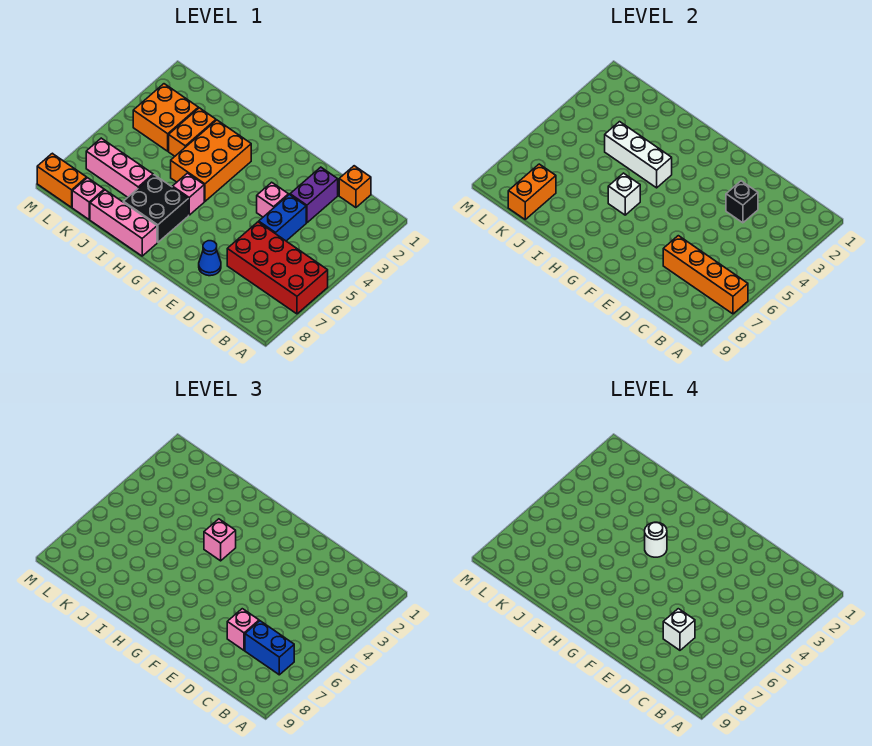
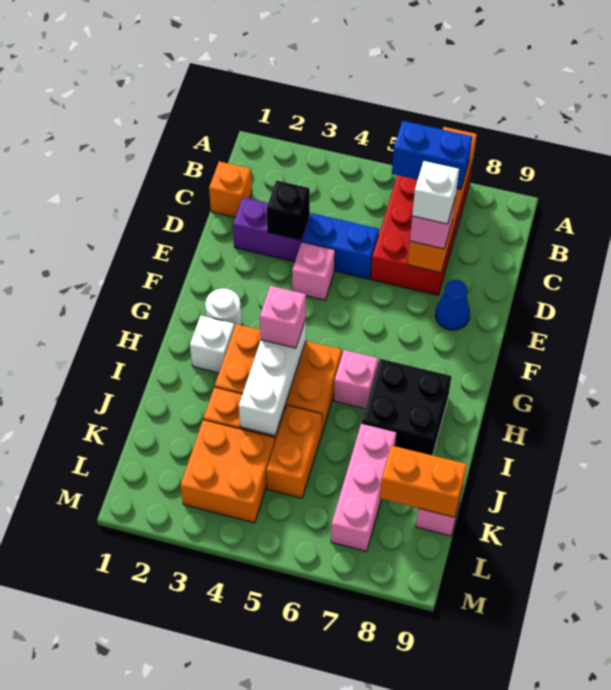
blue 1x2 brick [245,621,294,675] -> blue 1x2 brick turned to [392,121,472,189]
white 1x1 round brick [645,522,667,557] -> white 1x1 round brick moved to [205,288,242,328]
white 1x1 brick [608,173,640,215] -> white 1x1 brick moved to [190,315,234,373]
pink 1x3 brick [90,190,157,256] -> none
orange 1x2 brick [37,153,87,207] -> orange 1x2 brick moved to [267,405,322,498]

